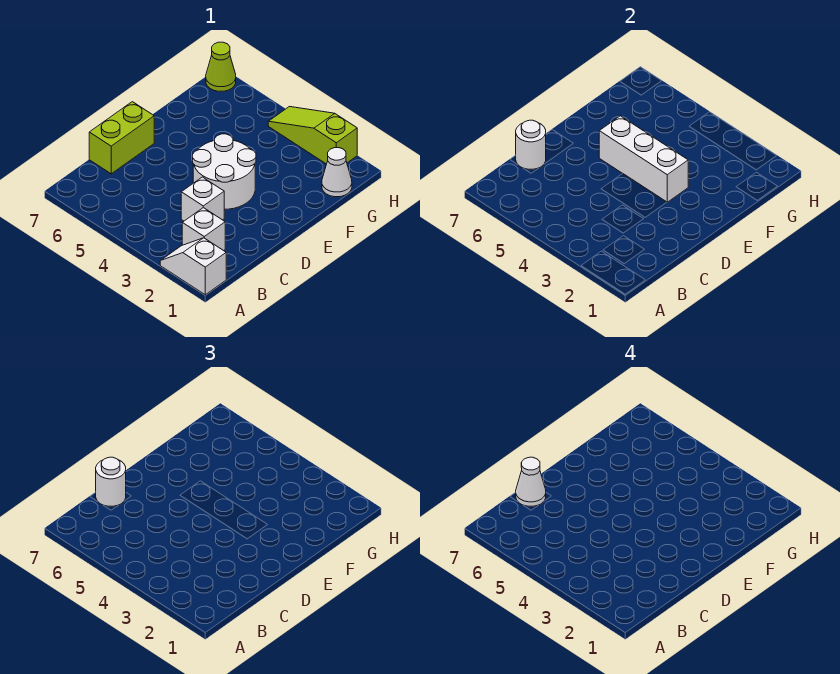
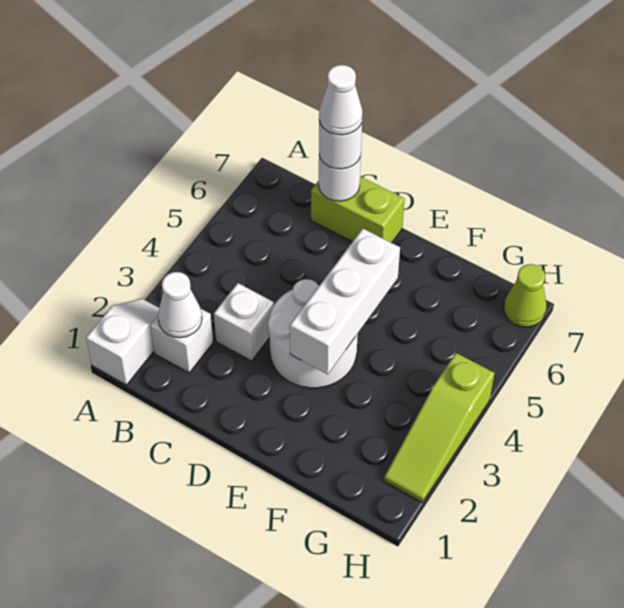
white 1x1 cone [322,148,352,197] -> white 1x1 cone moved to [158,272,202,338]
lime 1x3 slope [268,107,357,164] -> lime 1x3 slope turned to [384,353,494,502]

